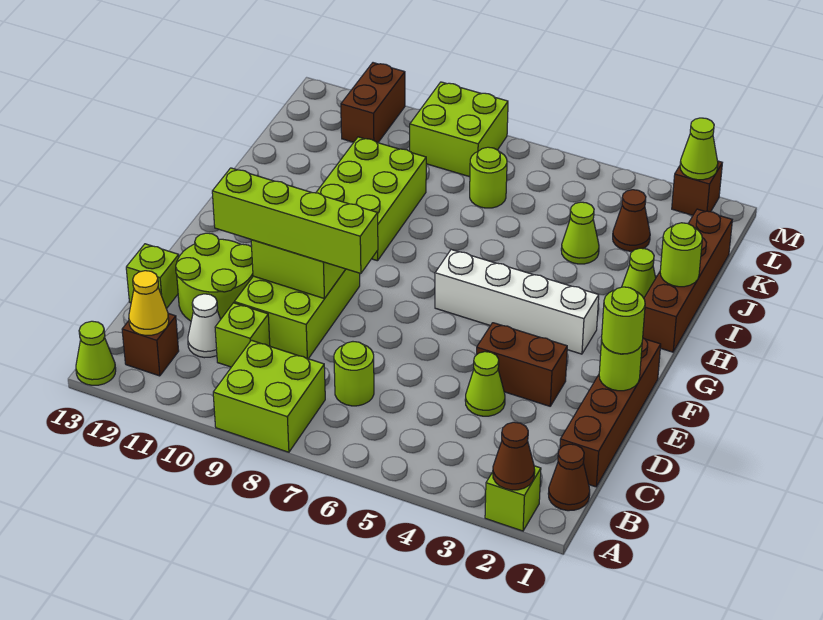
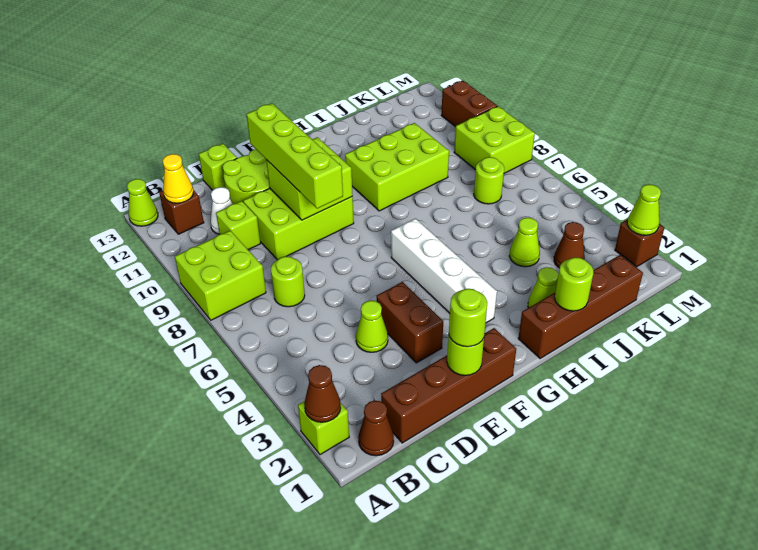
brown 1x2 brick [341,63,405,143] -> brown 1x2 brick turned to [441,81,497,127]

